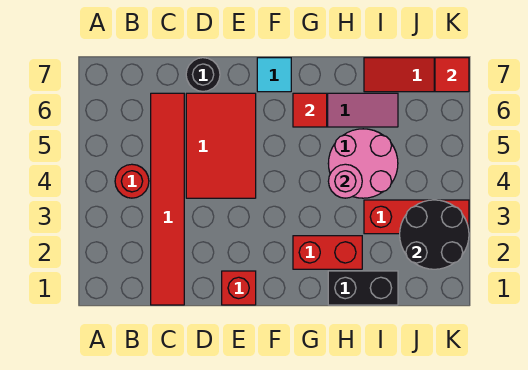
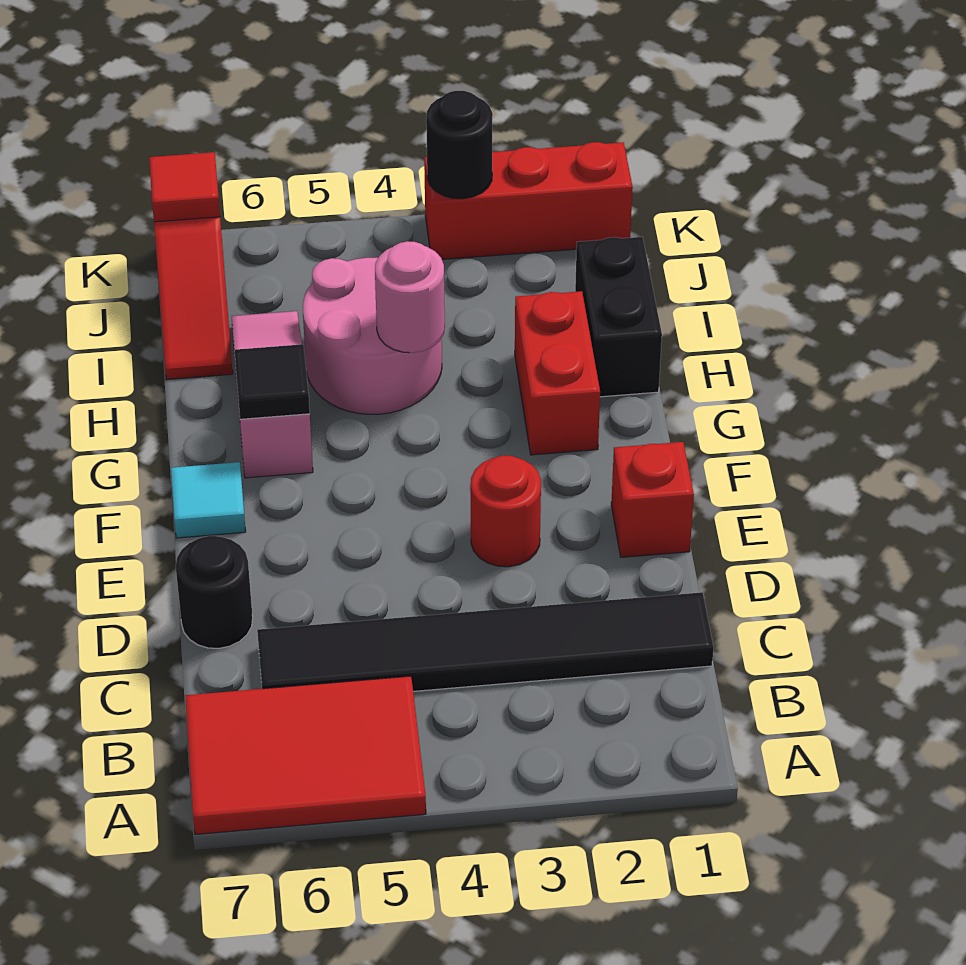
red 1x1 round brick [115,164,149,198] -> red 1x1 round brick moved to [471,455,541,567]
red 1x6 tile [151,93,184,305] -> black 1x6 tile [257,592,714,691]
red 2x3 tile [186,93,256,198] -> red 2x3 tile moved to [185,676,426,835]
red 1x1 tile [293,93,327,127] -> black 1x1 tile [234,344,310,419]
red 1x3 brick [364,200,469,234] -> red 1x3 brick turned to [424,142,633,259]
black 2x2 round brick [400,200,469,269] -> black 1x1 round brick [426,90,493,199]

